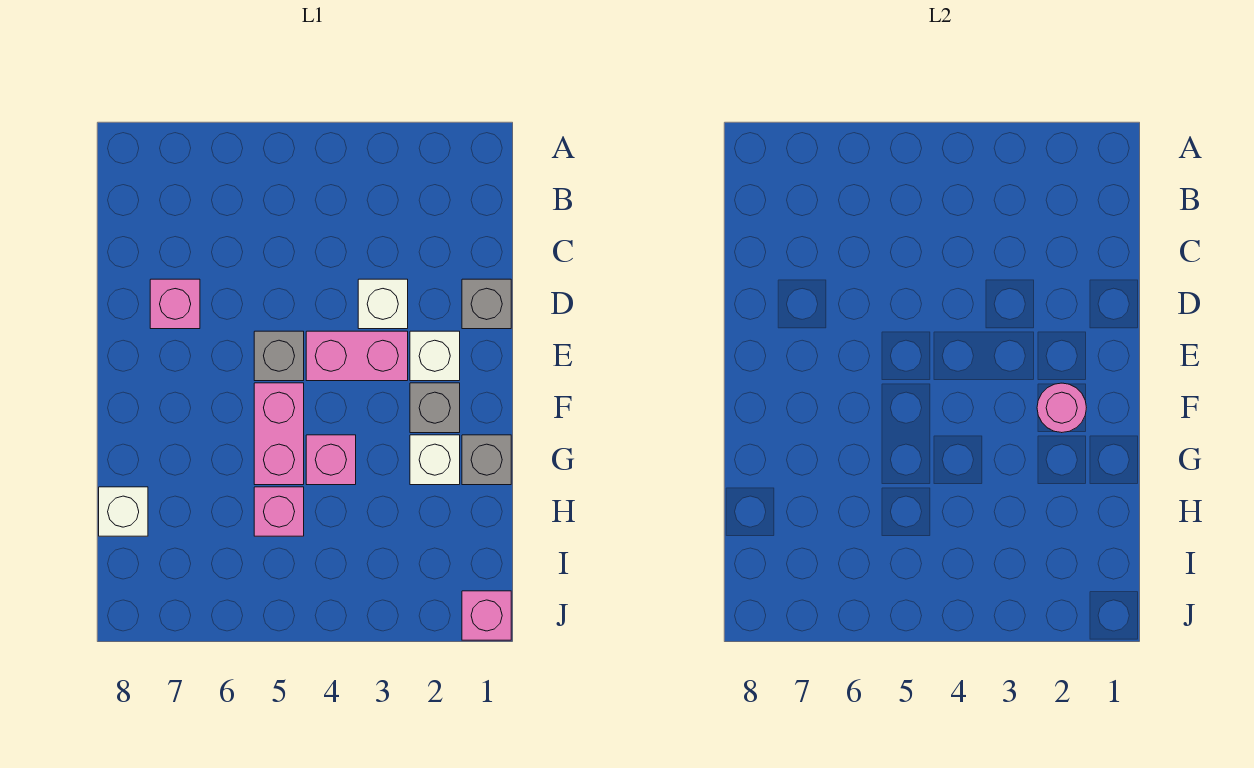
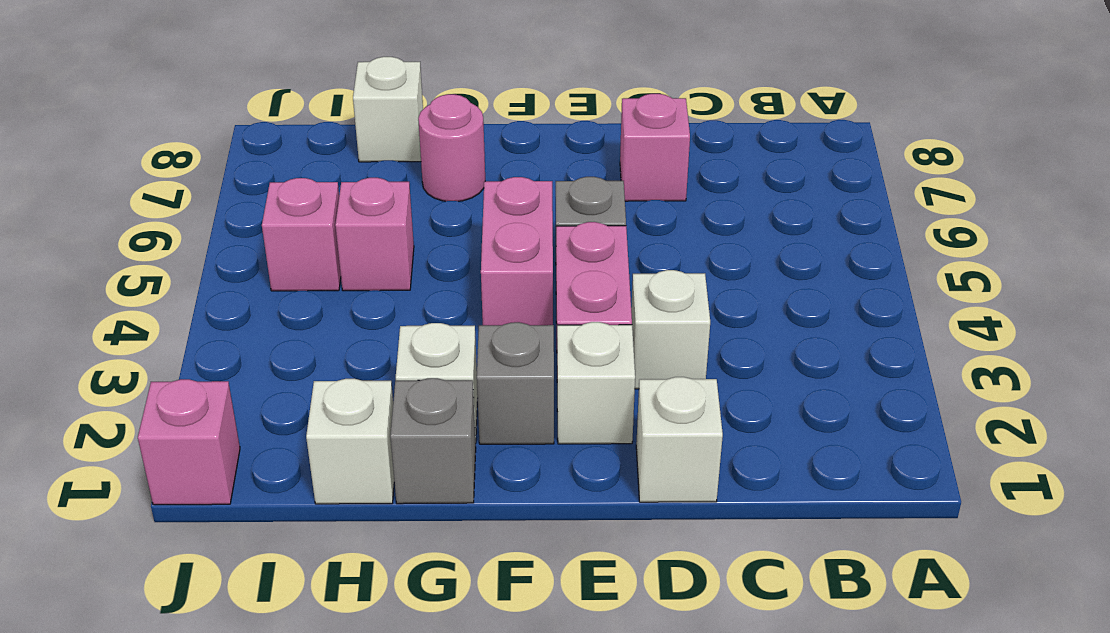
grey 1x1 brick [462,279,511,329] -> white 1x1 brick [636,377,723,502]
pink 1x1 round brick [1037,383,1086,433] -> pink 1x1 round brick moved to [418,94,485,201]
pink 1x2 brick [254,383,304,485] -> pink 1x2 brick turned to [481,177,553,325]
pink 1x1 brick [306,435,356,485] -> pink 1x1 brick moved to [262,178,341,291]
none -> white 1x1 brick [306,379,394,504]

